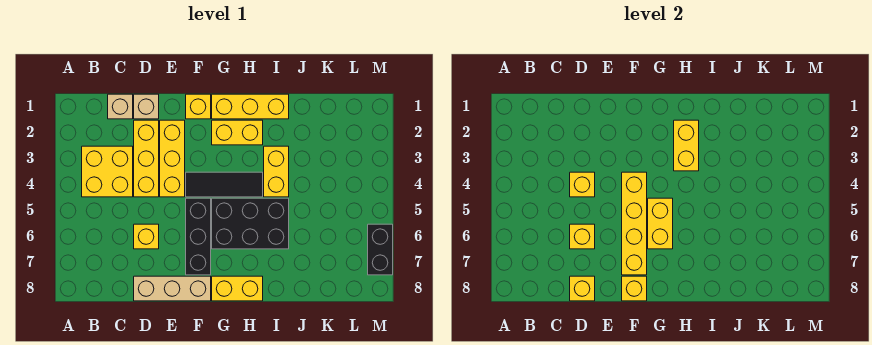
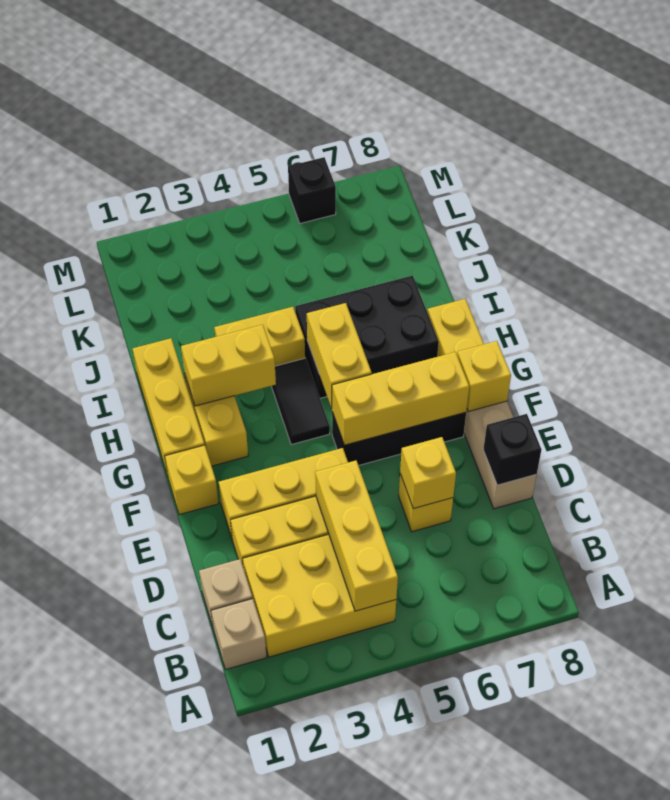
yellow 2x2 brick [82,146,133,197] -> yellow 2x3 brick [243,534,396,657]
tan 1x1 brick [134,94,159,119] -> tan 1x1 brick moved to [211,599,267,670]
yellow 1x1 brick [570,172,595,197] -> yellow 1x3 brick [315,461,398,611]
yellow 1x1 brick [570,276,595,301] -> black 1x1 brick [483,414,541,485]
black 1x3 tile [186,172,263,197] -> black 1x2 tile [271,358,330,445]
yellow 1x4 brick [622,172,647,275] -> yellow 1x3 brick [332,352,469,445]
black 2x3 brick [212,198,289,249] -> black 2x3 brick turned to [295,276,439,398]
yellow 1x2 brick [648,198,673,249] -> yellow 1x2 brick turned to [307,303,372,408]
black 1x2 brick [368,224,393,275] -> black 1x1 brick [288,157,336,223]

